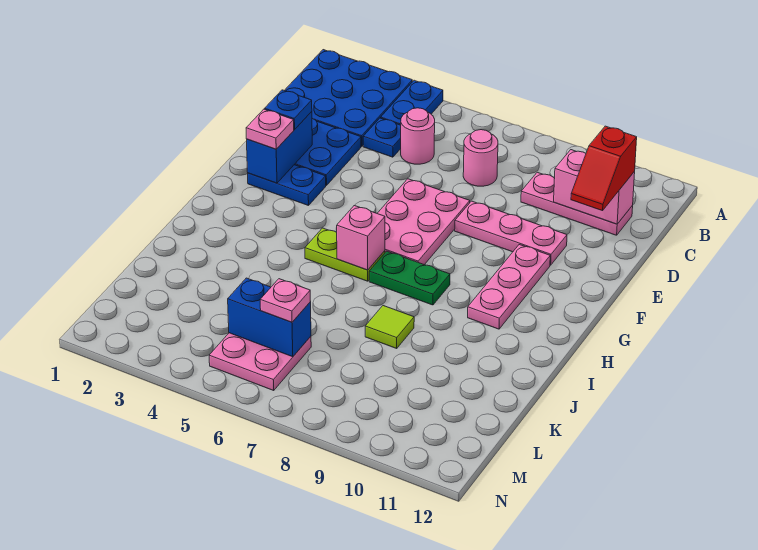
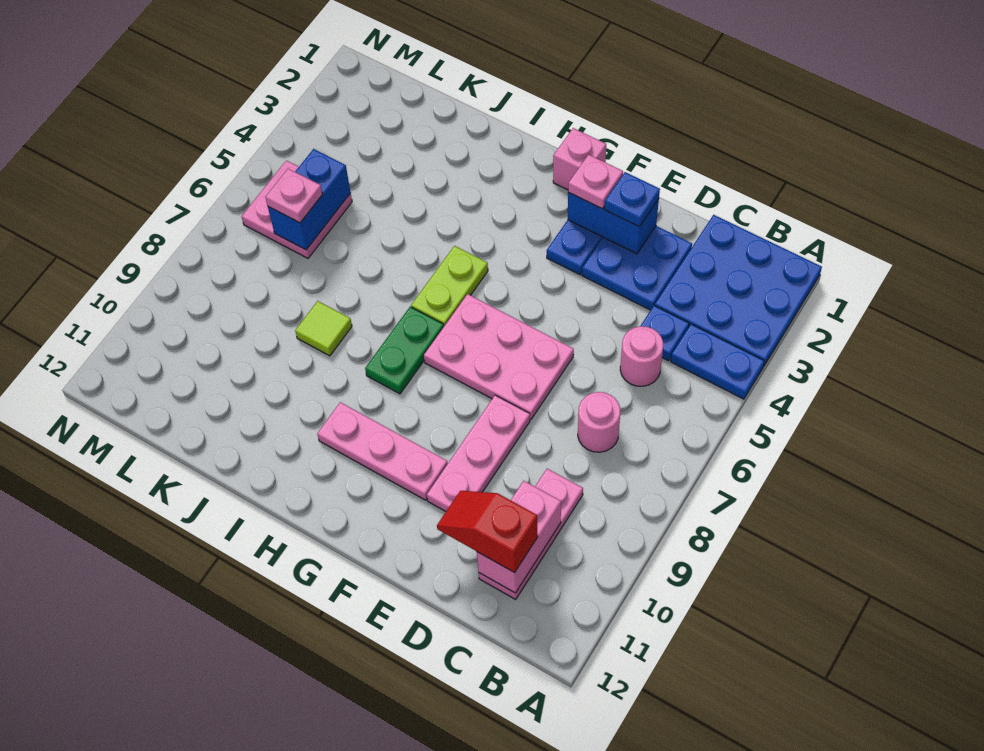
pink 1x1 brick [336,206,385,270] -> pink 1x1 brick moved to [553,128,606,190]

